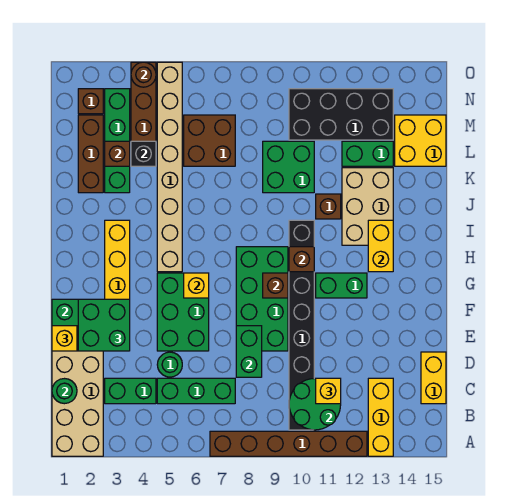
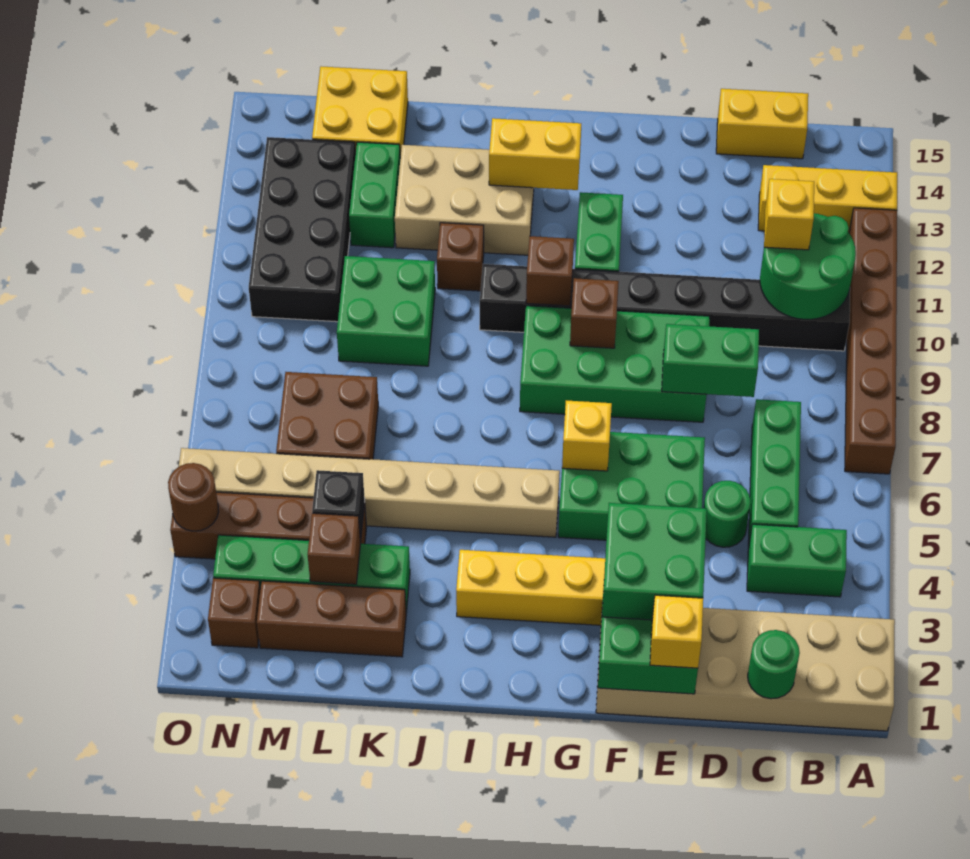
green 1x2 brick [105,378,156,404] -> green 1x2 brick turned to [747,524,847,597]

